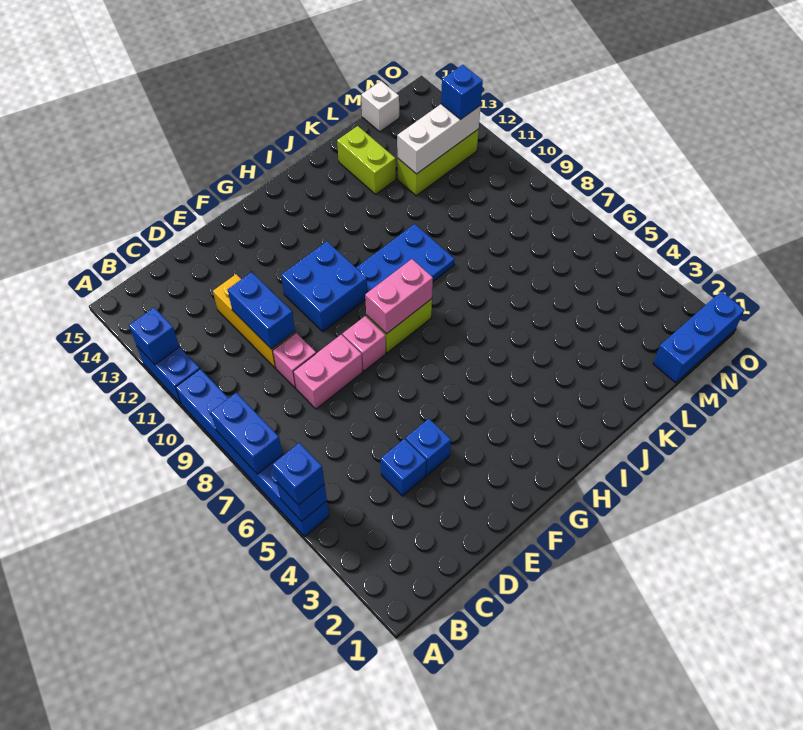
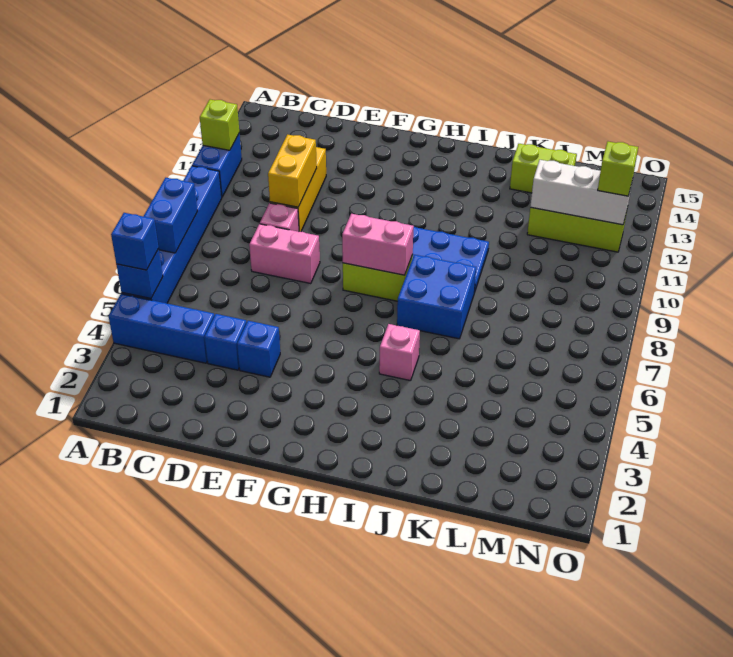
blue 1x1 brick [129,308,180,365] -> lime 1x1 brick [200,99,239,150]
blue 1x2 brick [228,272,295,349] -> yellow 1x2 brick [268,135,317,207]
pink 1x1 brick [342,316,386,371] -> pink 1x1 brick moved to [379,324,420,381]
blue 2x2 brick [281,242,367,332] -> blue 2x2 brick moved to [397,255,476,339]
lime 1x2 brick [337,126,396,194] -> lime 1x2 brick turned to [510,144,577,193]
blue 1x3 brick [653,291,744,383] -> blue 1x3 brick moved to [109,294,214,363]
white 1x1 brick [361,81,399,132] -> none
blue 1x1 brick [441,65,483,120] -> lime 1x1 brick [598,142,638,196]

